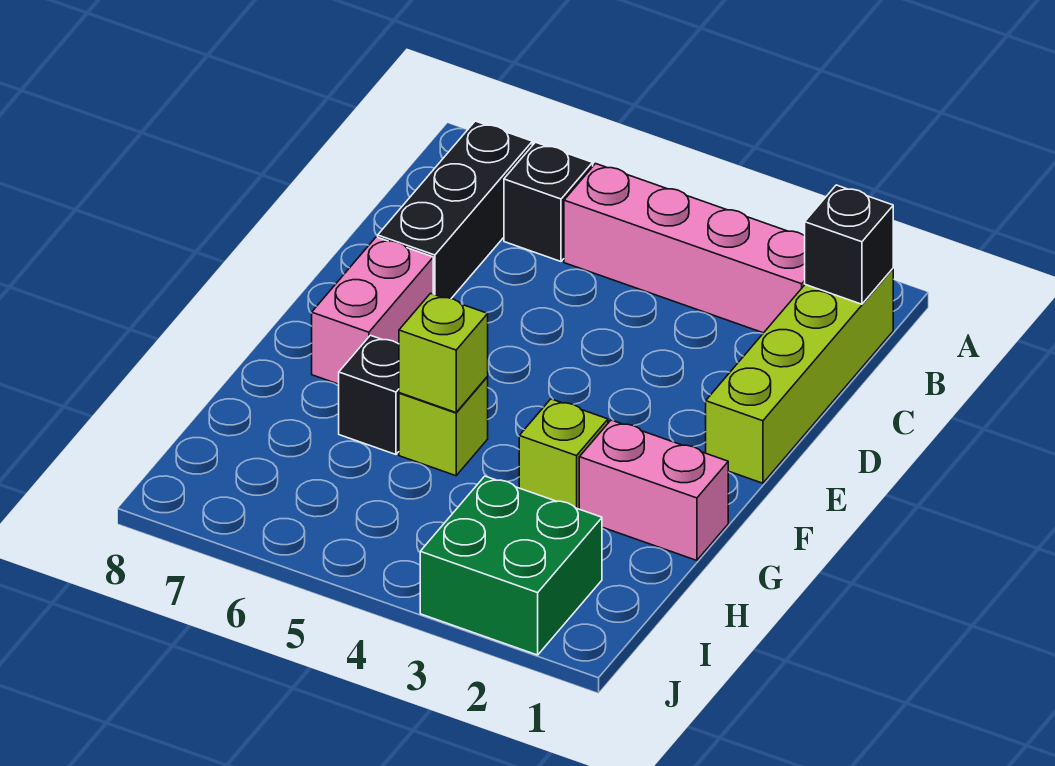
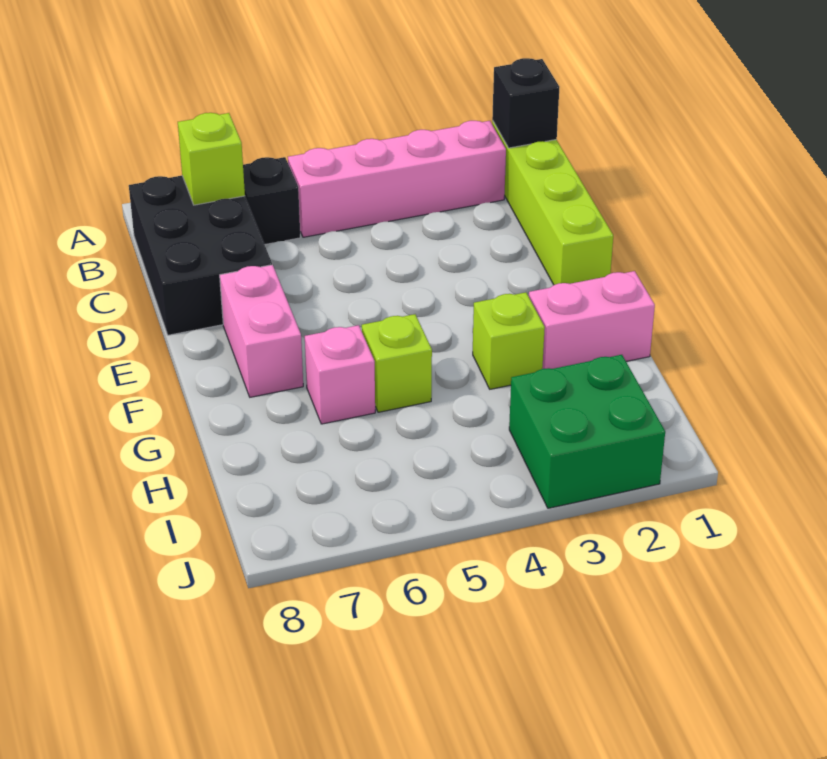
black 1x3 brick [378,121,532,298] -> black 2x3 brick [129,176,272,335]
lime 1x1 brick [399,293,488,412] -> lime 1x1 brick moved to [178,113,245,205]
black 1x1 brick [339,335,399,455] -> pink 1x1 brick [305,325,375,424]

